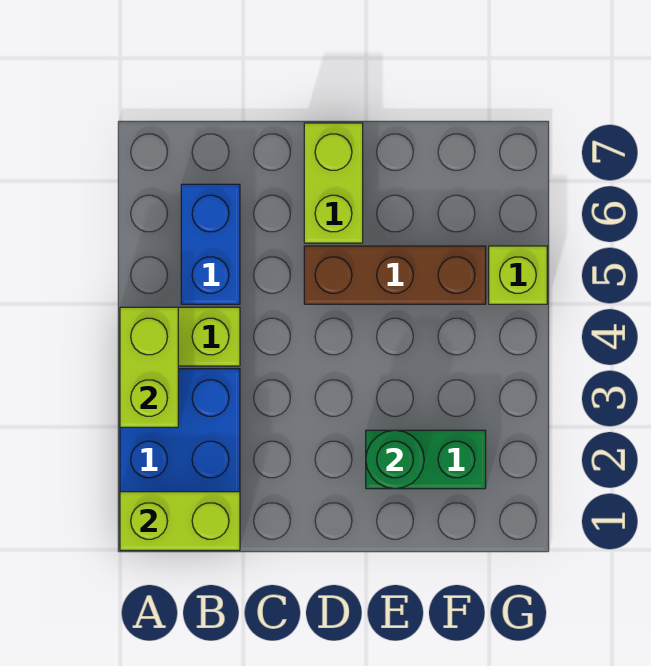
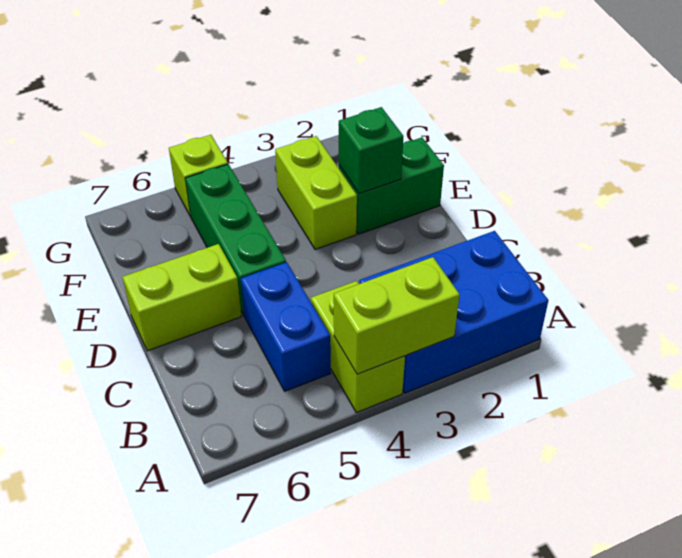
lime 1x2 brick [120,492,240,550] -> lime 1x2 brick moved to [275,136,357,249]
blue 1x2 brick [181,184,240,304] -> blue 1x2 brick turned to [241,262,331,391]
brown 1x3 brick [304,246,486,304] -> green 1x3 brick [185,164,286,316]
green 1x2 brick [366,430,486,489] -> green 1x2 brick turned to [339,137,444,234]
green 1x1 round brick [366,430,424,489] -> green 1x1 brick [339,107,403,194]

